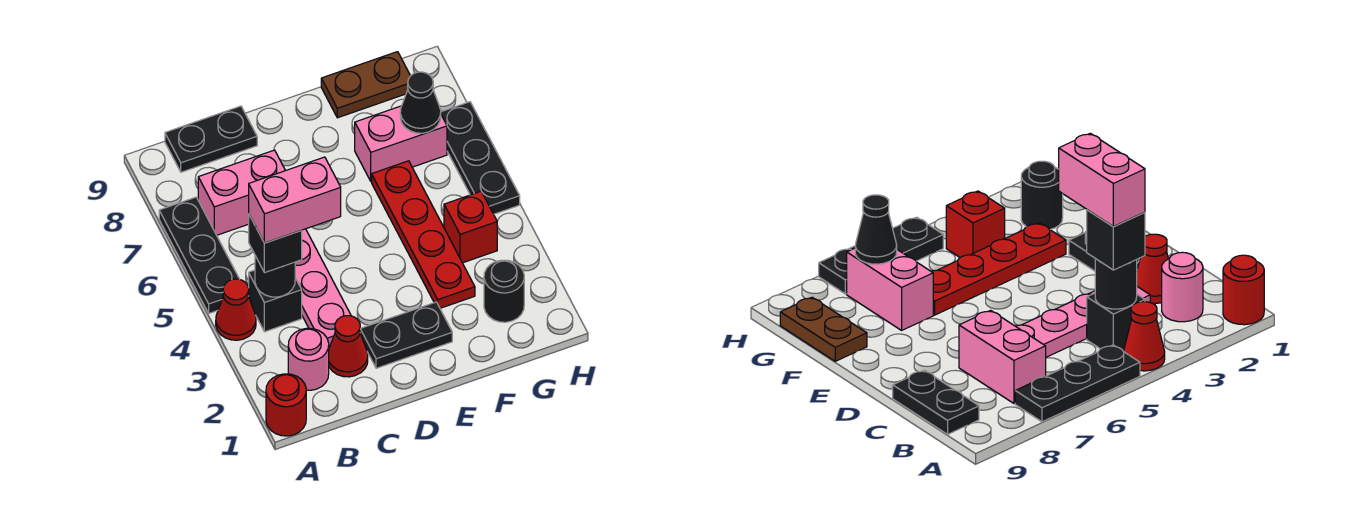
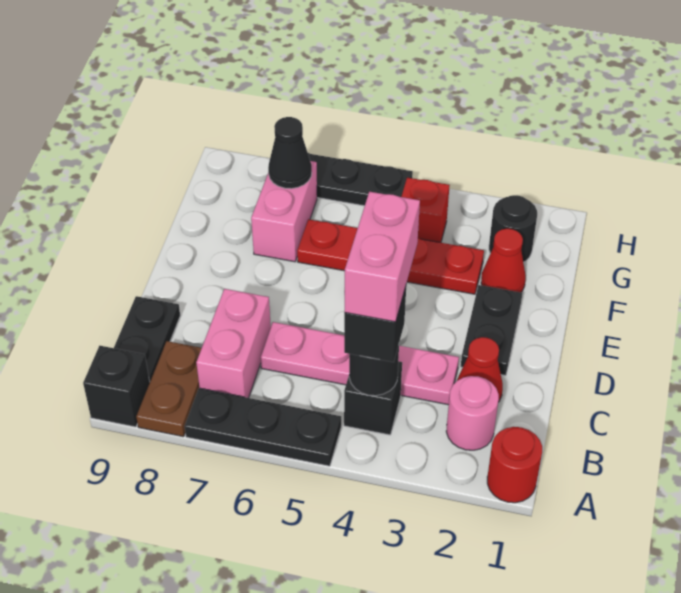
red 1x1 cone [216,279,256,340] -> red 1x1 cone moved to [481,229,526,292]
none -> black 1x1 brick [83,346,150,427]
brown 1x2 plate [321,52,410,118] -> brown 1x2 plate moved to [136,341,202,437]

